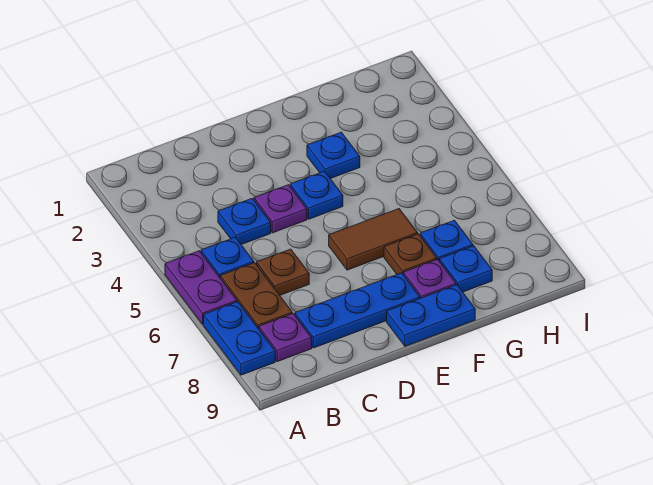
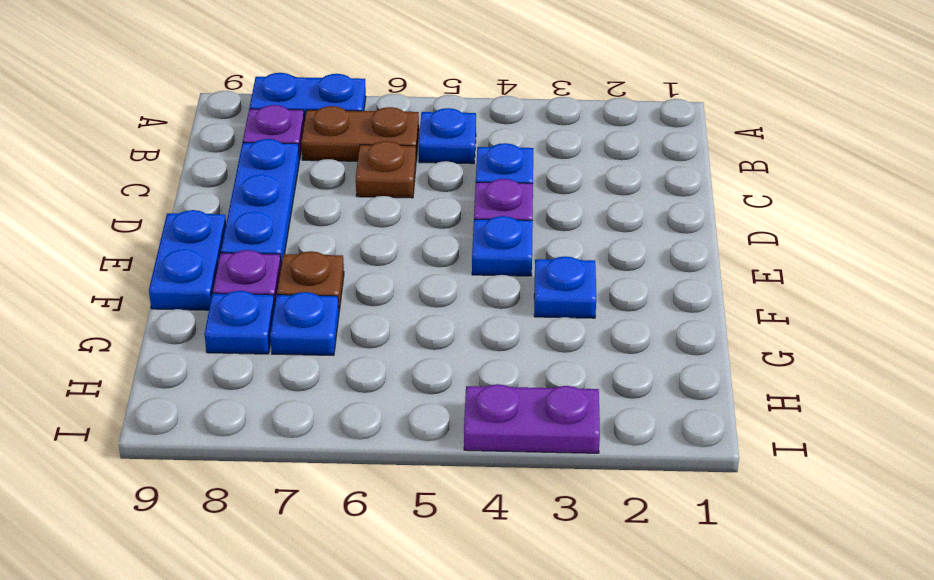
purple 1x2 plate [165,251,237,324] -> purple 1x2 plate moved to [464,384,600,453]
brown 1x2 tile [329,209,418,270] -> none

